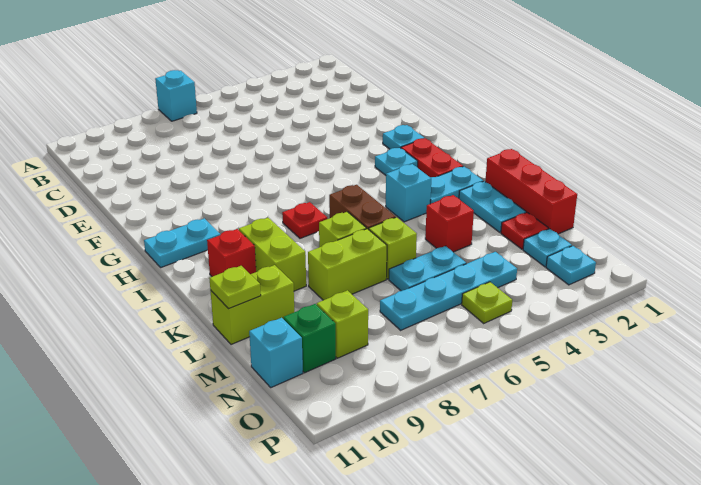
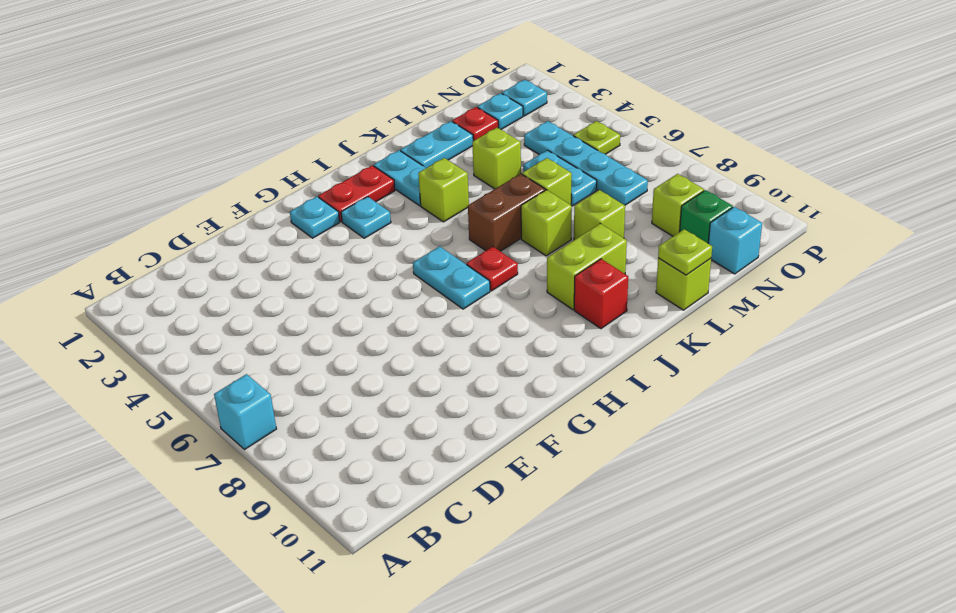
cyan 1x2 plate [144,218,220,268] -> cyan 1x2 plate moved to [413,246,490,309]
cyan 1x1 brick [386,164,431,222] -> lime 1x1 brick [418,158,469,222]
red 1x3 brick [485,149,577,234] -> none
red 1x1 brick [425,195,474,252] -> lime 1x1 brick [472,128,521,189]
lime 1x2 brick [308,229,387,300] -> lime 1x1 brick [574,190,625,240]
lime 1x2 brick [210,265,294,344] -> lime 1x1 brick [656,258,711,310]

